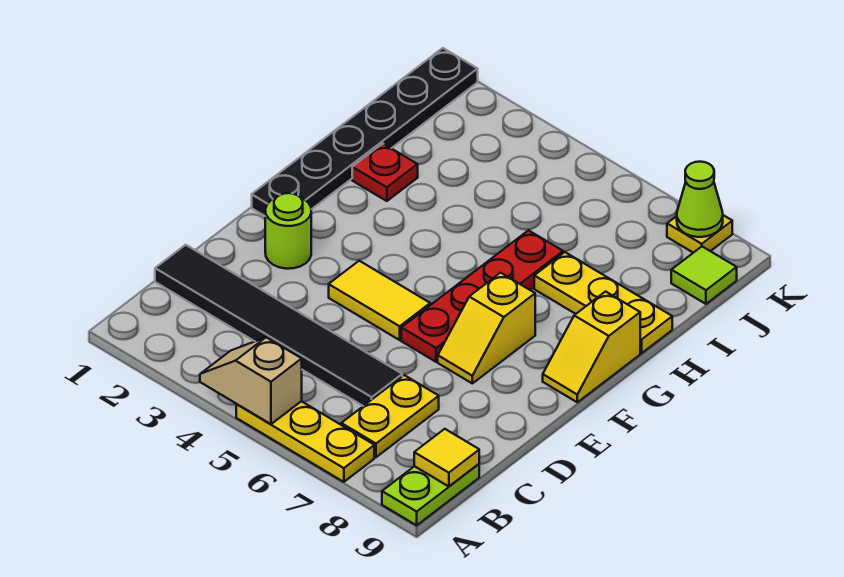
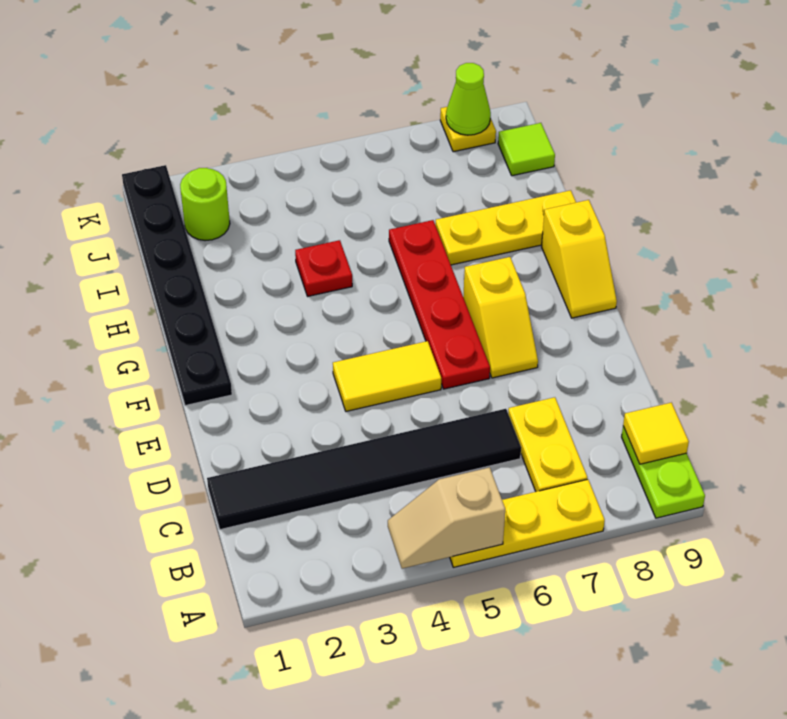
lime 1x1 round brick [265,193,311,269] -> lime 1x1 round brick moved to [180,168,230,241]
red 1x1 plate [352,144,418,201] -> red 1x1 plate moved to [295,240,352,296]

